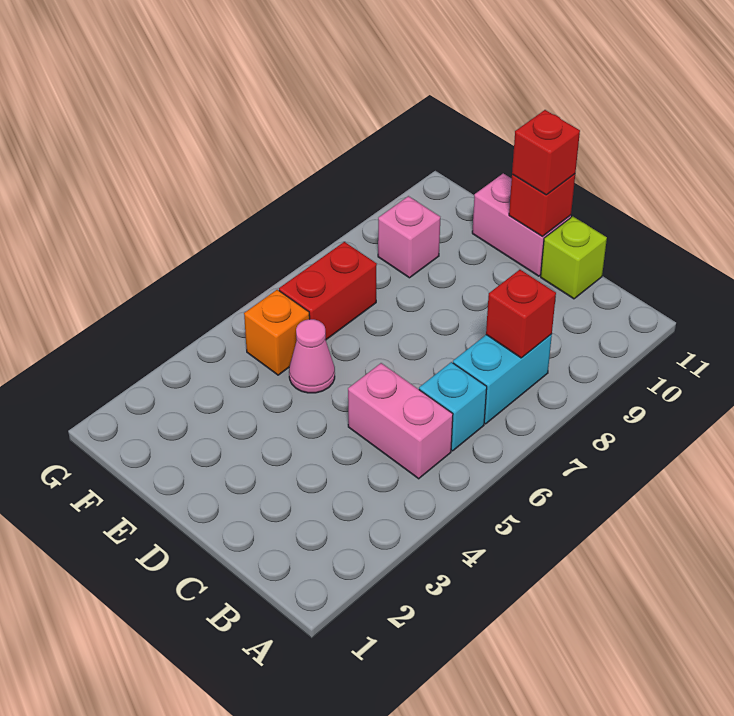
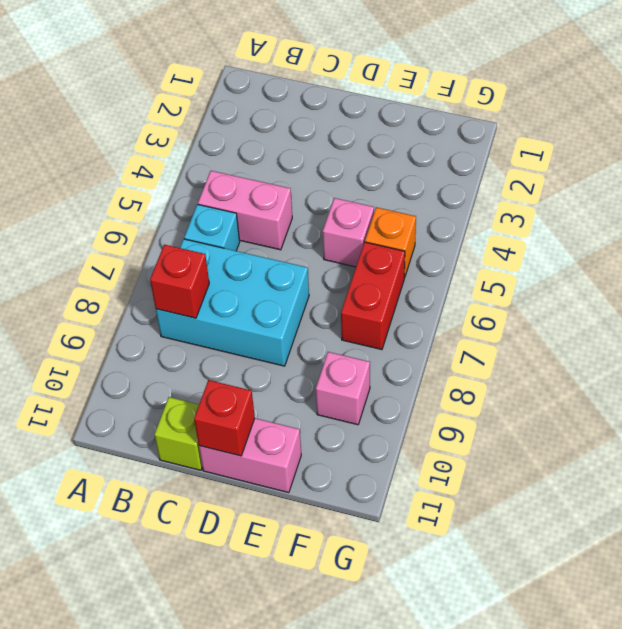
cyan 1x2 brick [453,334,552,424] -> cyan 2x3 brick [156,239,309,366]
red 1x1 brick [512,110,580,195] -> none
pink 1x1 cone [289,319,335,393] -> pink 1x1 brick [323,198,374,267]

